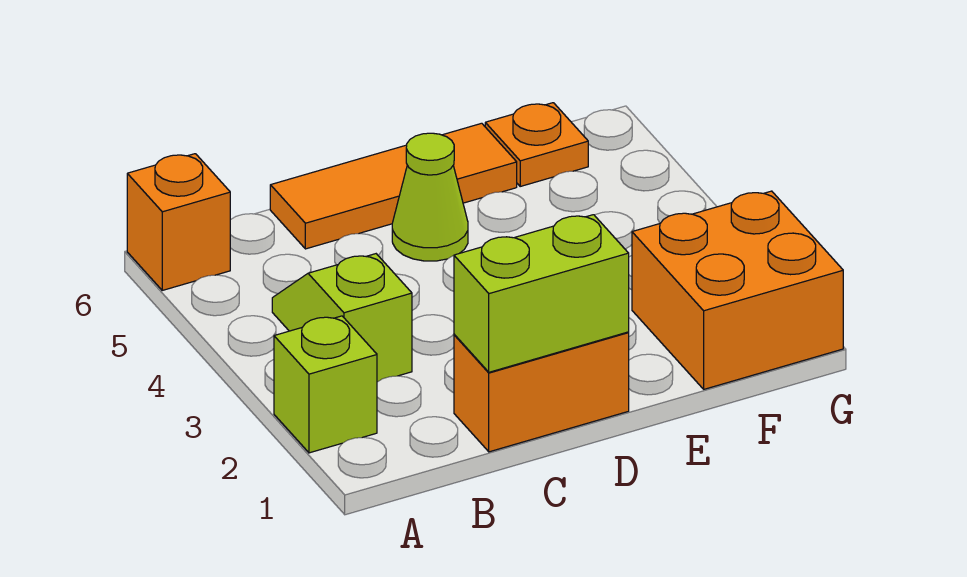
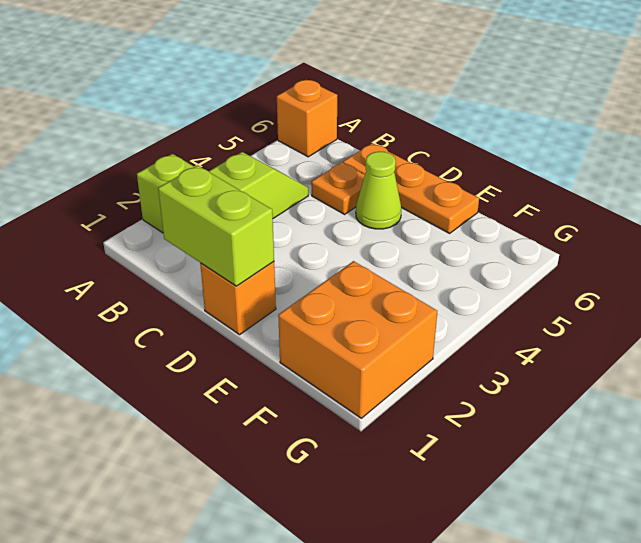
orange 1x2 brick [454,332,629,452] -> orange 1x1 brick [200,262,276,335]
orange 1x3 tile [270,123,517,249] -> orange 1x3 plate [343,143,479,233]
orange 1x1 plate [485,103,588,186] -> orange 1x1 plate moved to [311,162,365,214]

